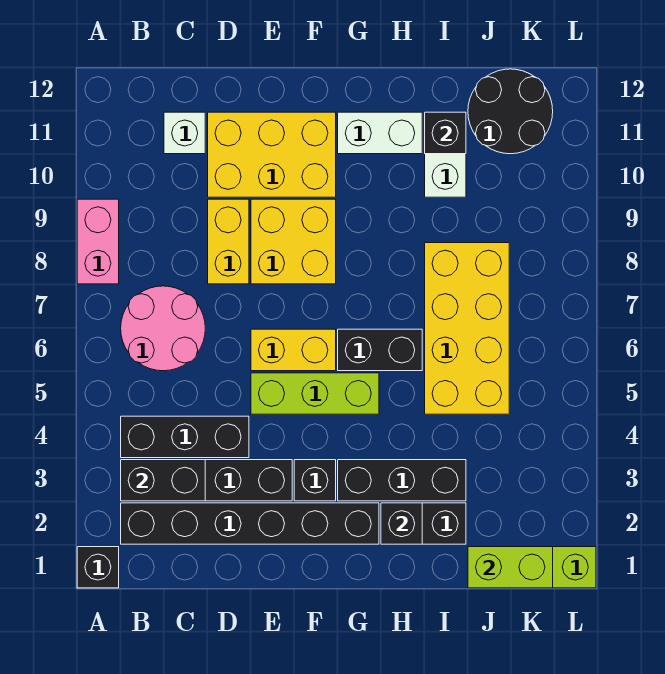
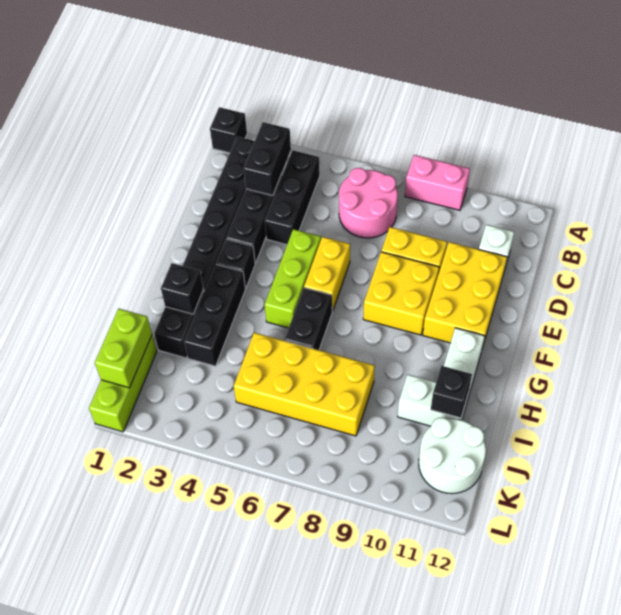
black 2x2 round brick [468,69,553,154] -> white 2x2 round brick [419,418,486,494]

